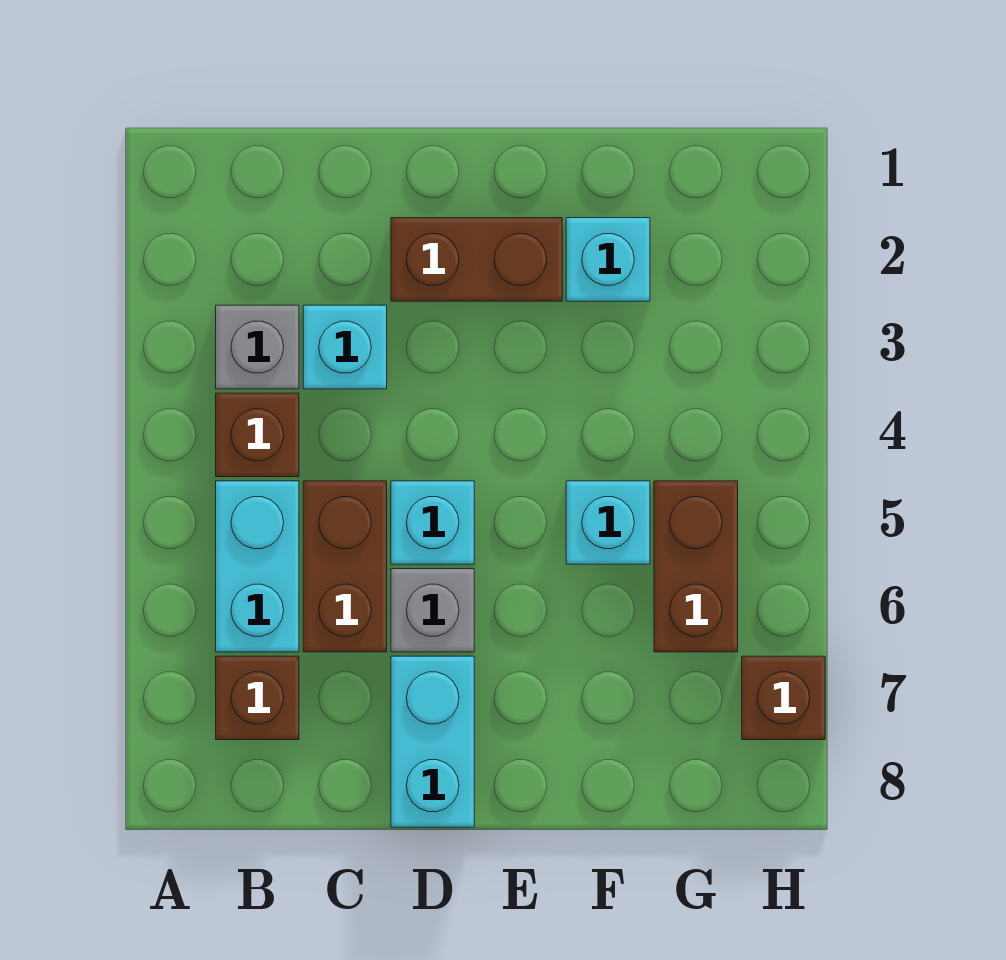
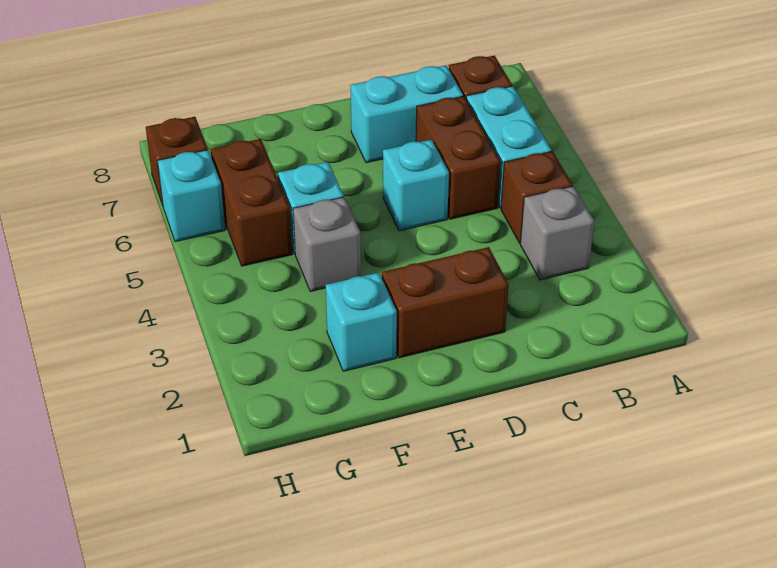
cyan 1x1 brick [303,305,387,389] -> cyan 1x1 brick moved to [158,150,225,242]
grey 1x1 brick [391,569,474,652] -> grey 1x1 brick moved to [293,197,361,291]
cyan 1x2 brick [391,656,474,827] -> cyan 1x2 brick turned to [350,65,463,163]

